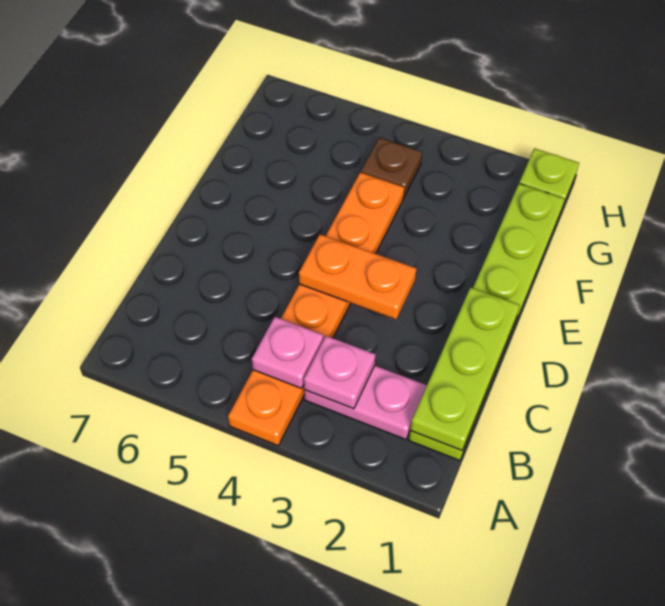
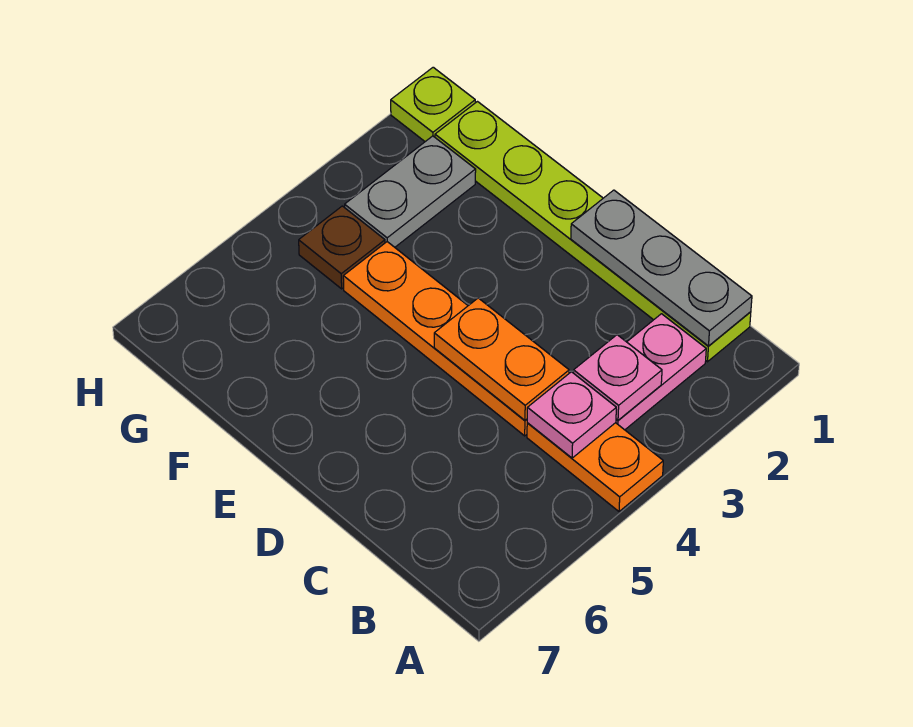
lime 1x3 plate [410,287,520,450] -> grey 1x3 plate [571,190,752,346]
orange 1x2 plate [299,234,416,319] -> orange 1x2 plate turned to [434,298,569,420]
none -> grey 1x2 plate [345,136,476,247]

